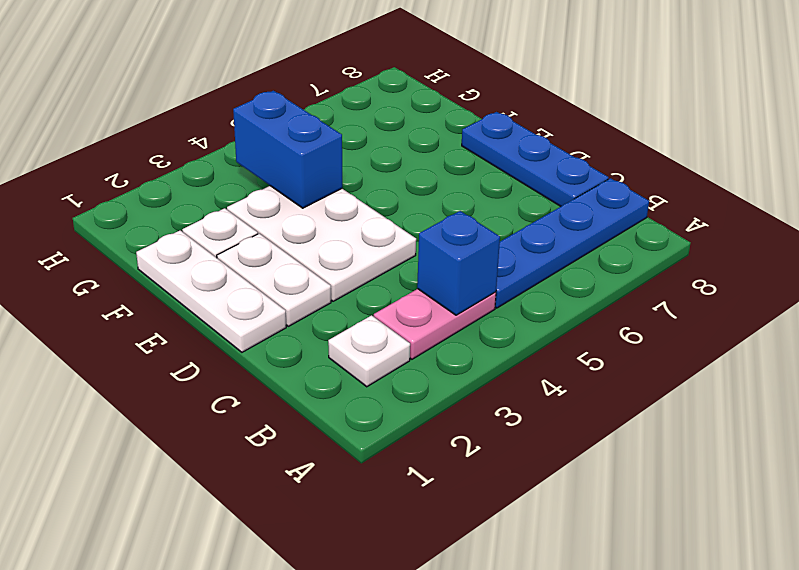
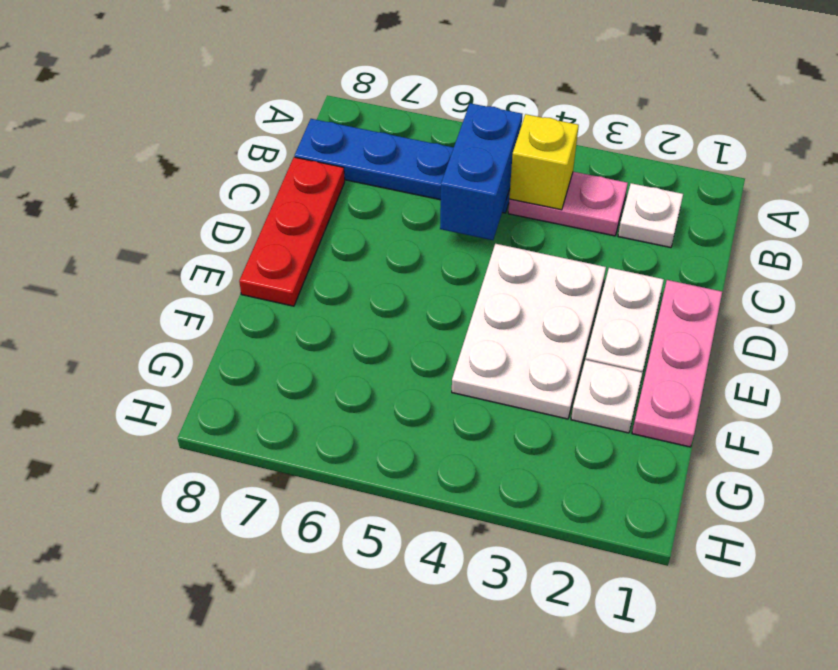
blue 1x1 brick [417,211,500,315] -> yellow 1x1 brick [509,114,579,210]
blue 1x3 plate [462,112,609,207] -> red 1x3 plate [239,157,345,306]
white 1x3 plate [136,230,286,352] -> pink 1x3 plate [632,280,722,447]
blue 1x2 brick [233,91,342,208] -> blue 1x2 brick moved to [440,103,522,240]

